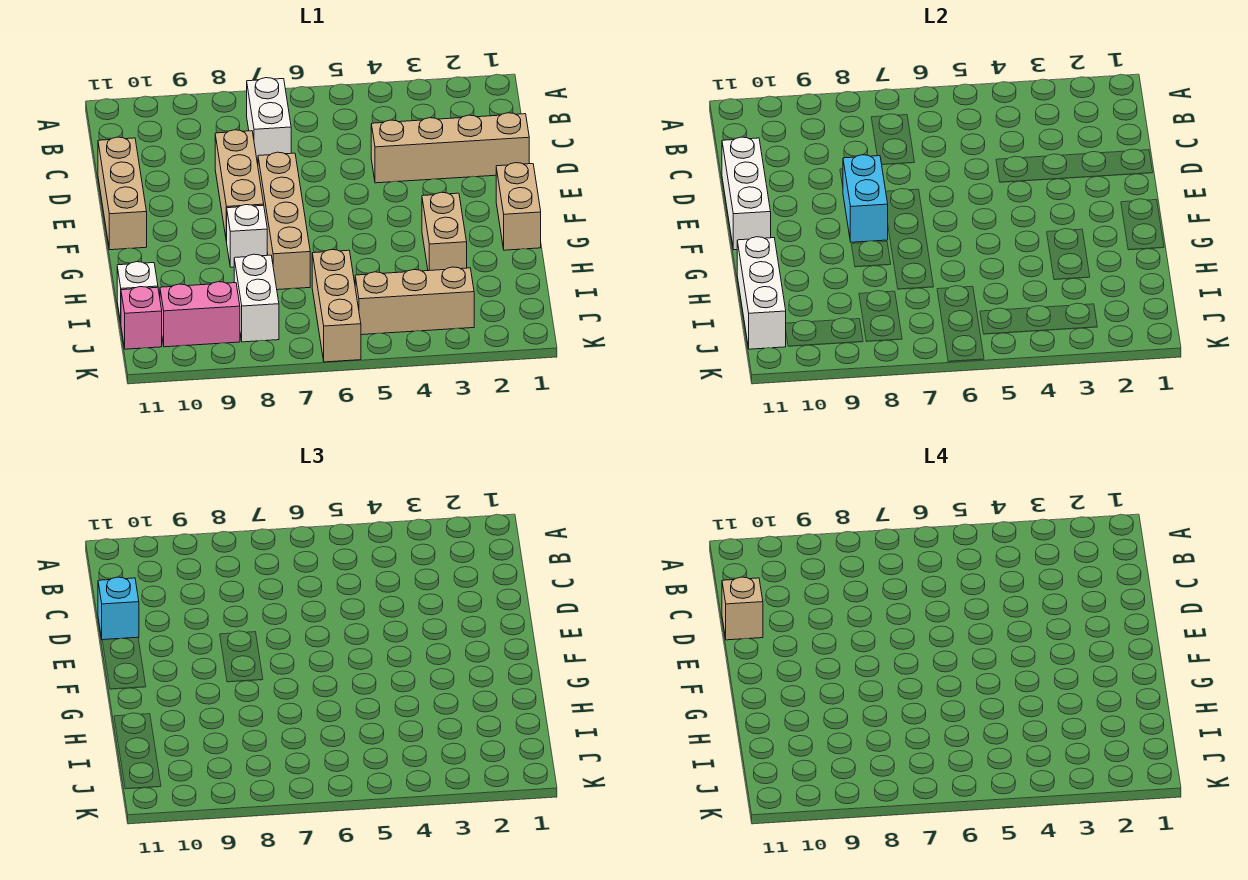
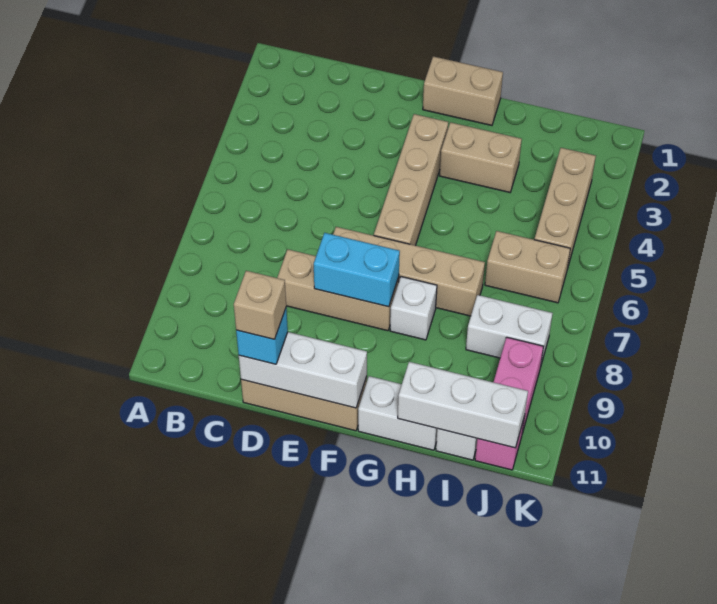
white 1x2 brick [247,78,291,164] -> white 1x2 brick moved to [358,376,437,450]
tan 1x4 brick [371,113,529,183] -> tan 1x4 brick moved to [374,114,448,245]
tan 1x3 brick [312,250,361,362] -> tan 1x2 brick [485,231,570,303]

